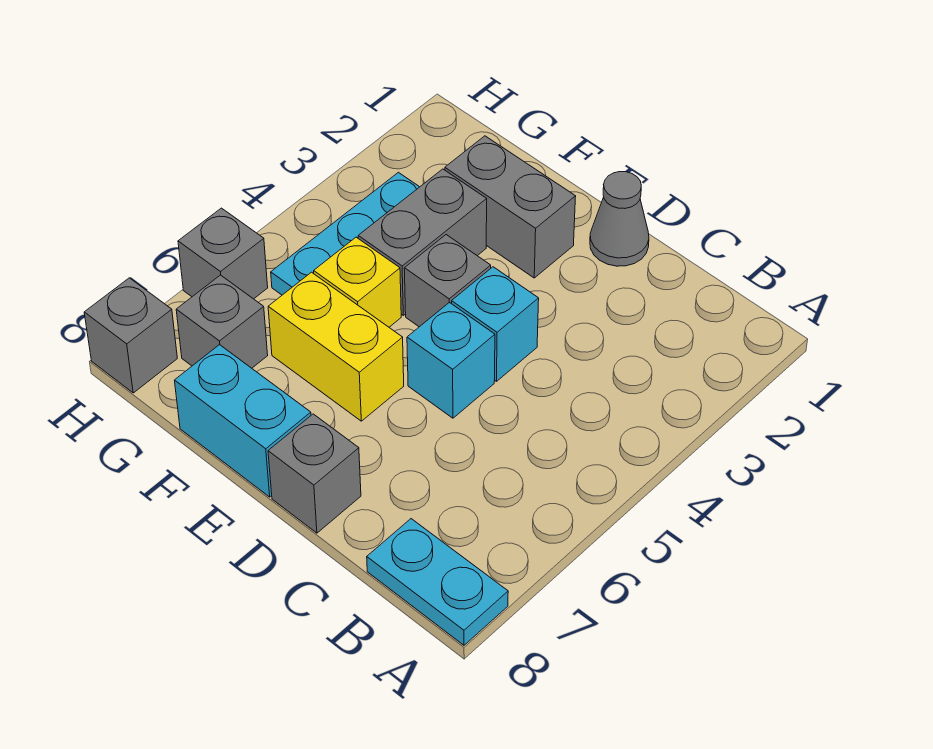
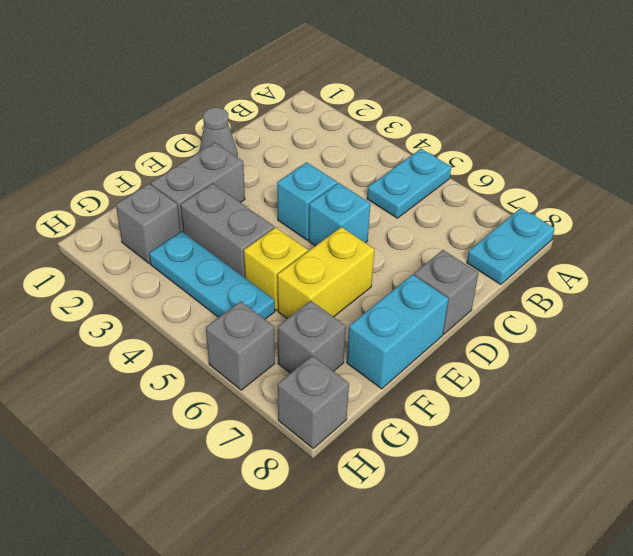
none -> cyan 1x2 plate [367,149,451,218]
grey 1x1 brick [404,235,491,327] -> grey 1x1 brick moved to [116,184,180,264]

